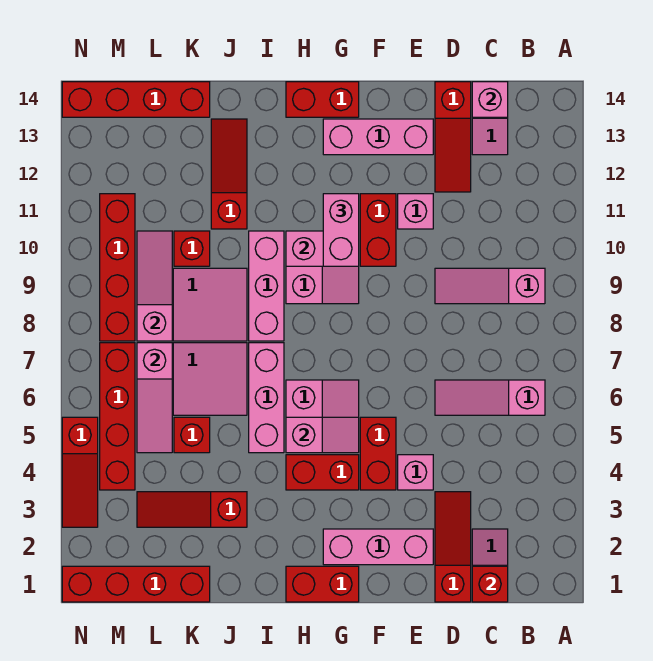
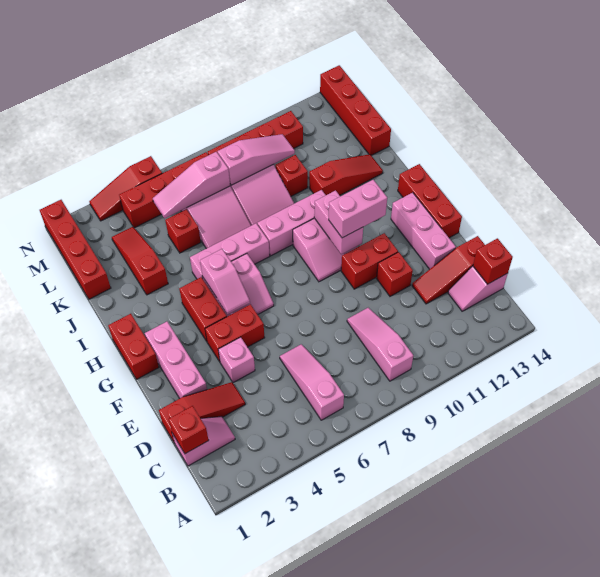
pink 1x1 brick [472,82,508,117] -> red 1x1 brick [473,238,513,284]
pink 1x1 brick [398,194,433,229] -> red 1x1 brick [377,252,413,296]
red 1x2 brick [286,82,359,117] -> red 1x3 brick [398,164,462,238]

